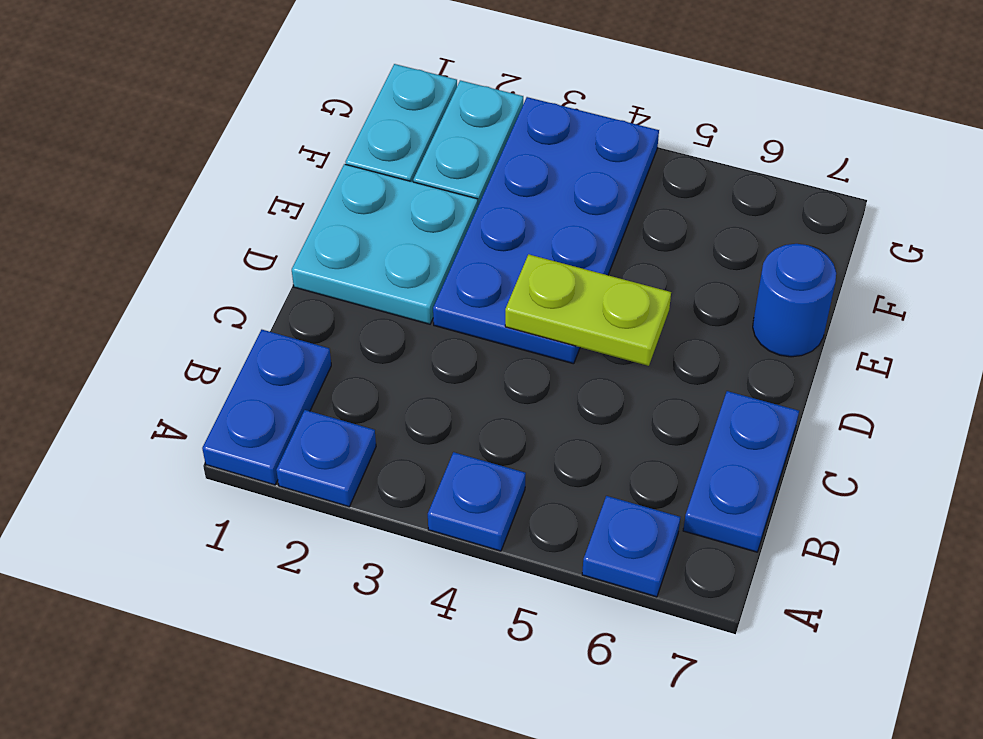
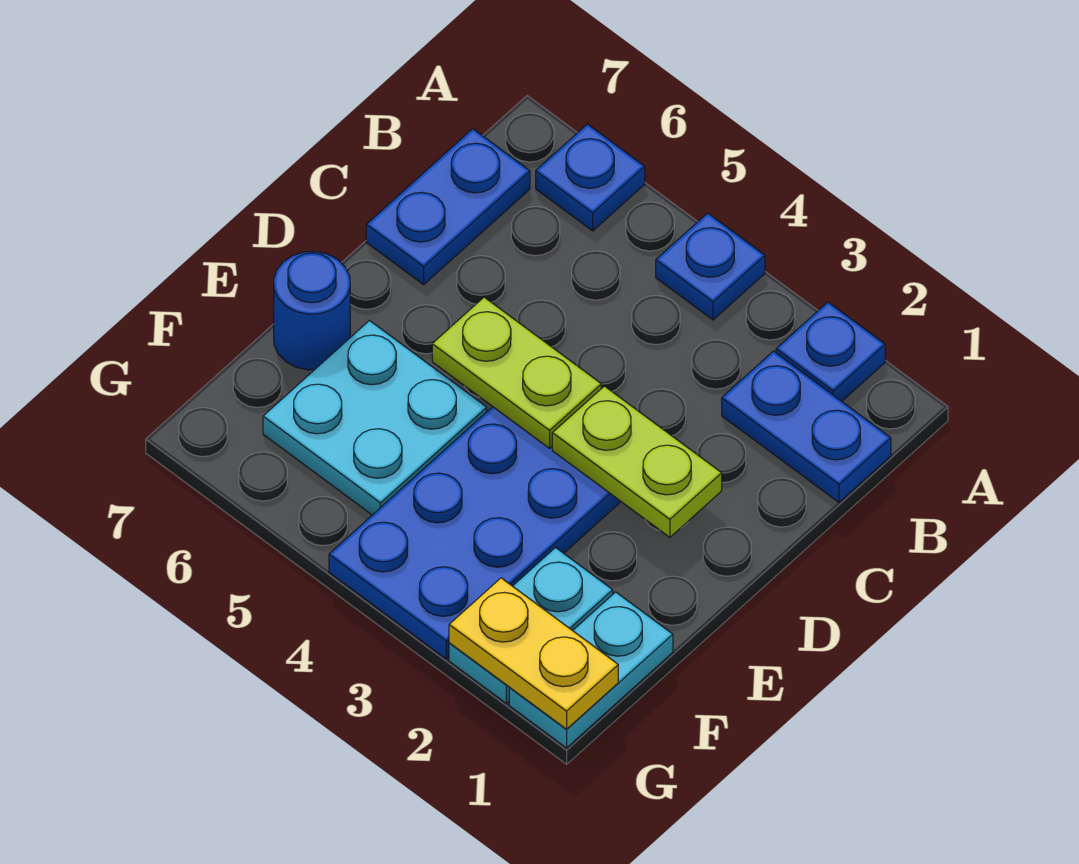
blue 1x2 plate [202,330,331,485] -> blue 1x2 plate turned to [722,351,891,502]
cyan 2x2 plate [292,164,478,324] -> cyan 2x2 plate moved to [263,321,487,515]
none -> lime 1x2 plate [552,386,722,537]
none -> yellow 1x2 plate [449,578,618,729]

